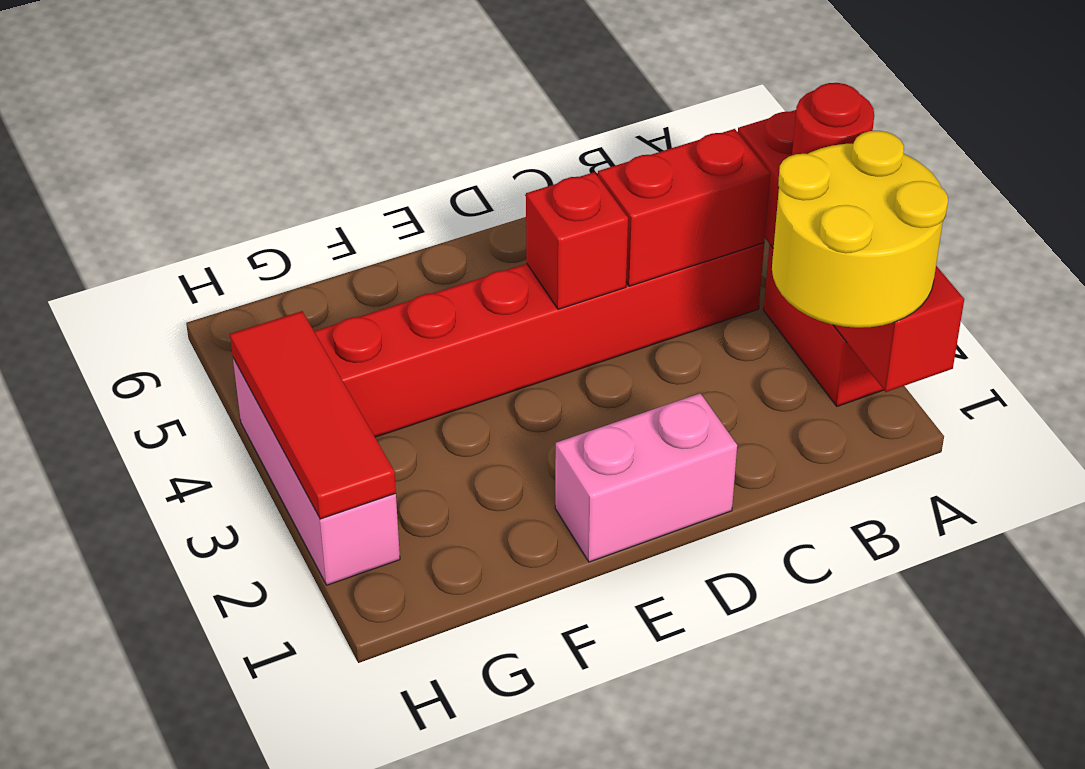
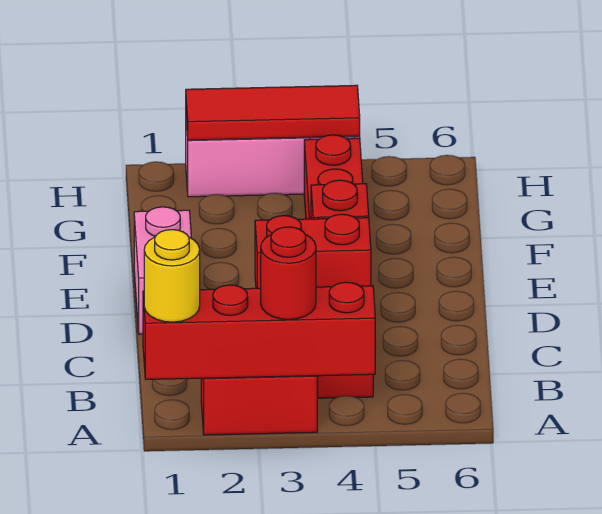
yellow 2x2 round brick [772,131,948,328] -> yellow 1x1 round brick [144,230,200,322]
red 1x2 brick [598,129,770,286] -> red 1x2 brick turned to [255,214,371,288]

